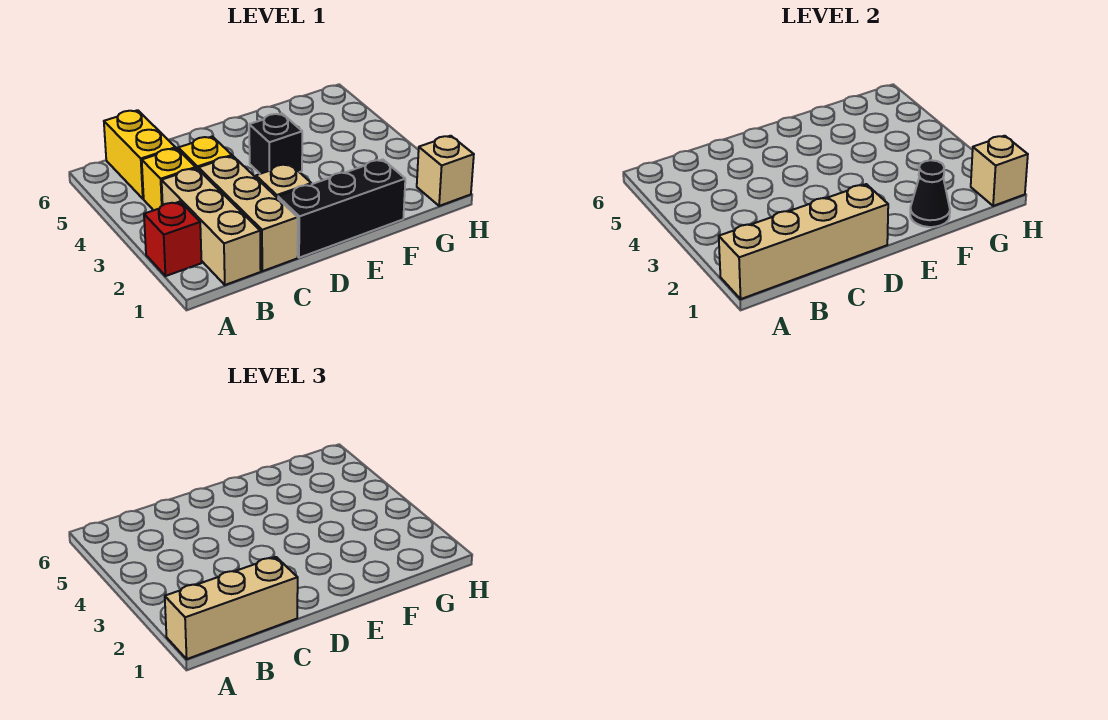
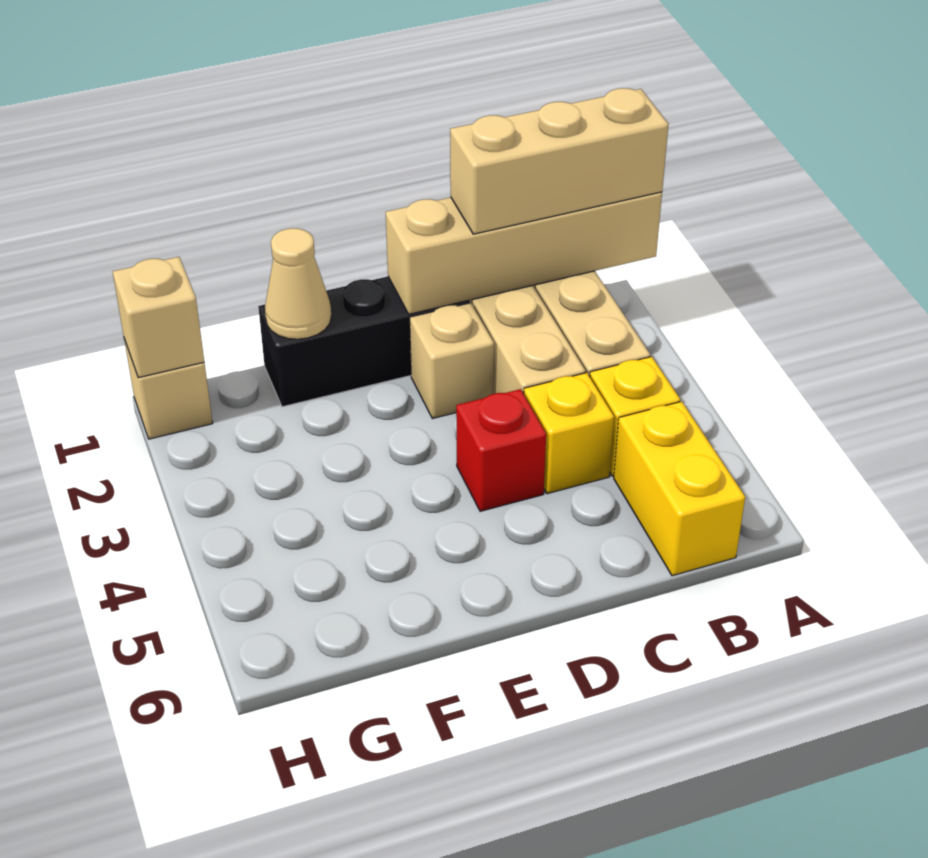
red 1x1 brick [144,202,202,276] -> red 1x1 brick moved to [456,389,546,511]
black 1x1 brick [249,114,302,174] -> none
black 1x1 cone [910,160,950,227] -> tan 1x1 cone [265,228,331,339]

